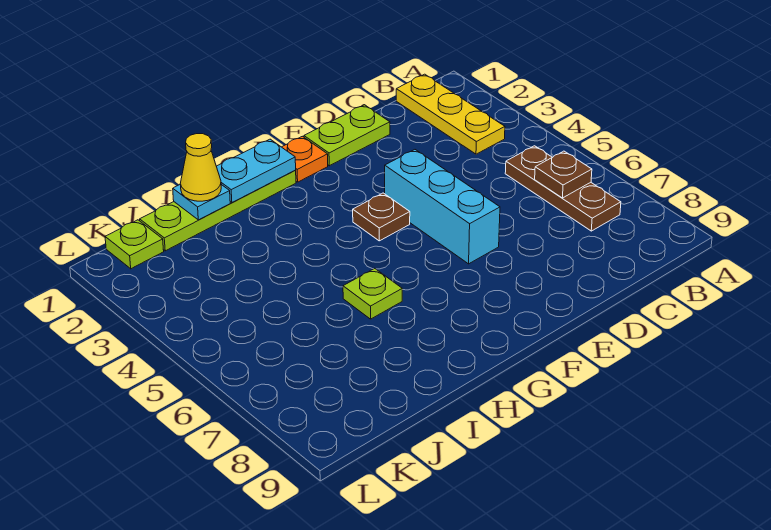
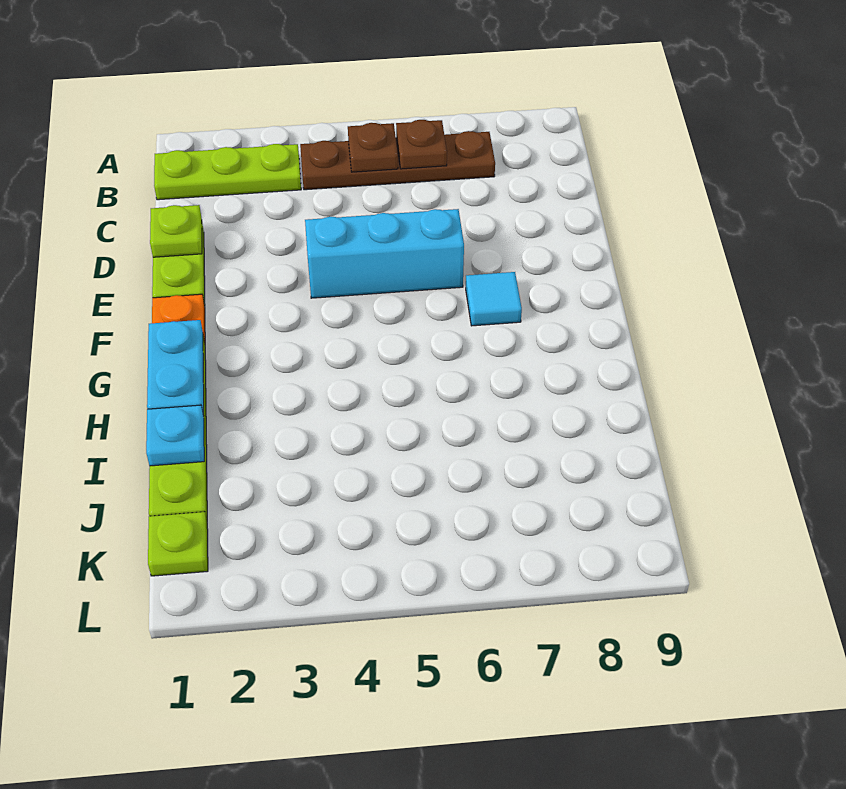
yellow 1x3 plate [396,74,505,154] -> lime 1x3 plate [154,144,301,200]
brown 1x3 plate [505,146,621,231] -> brown 1x4 plate [300,131,495,190]
brown 1x1 plate [353,193,410,241] -> brown 1x1 plate moved to [348,123,398,172]
none -> cyan 1x1 tile [466,272,522,326]
lime 1x1 plate [343,268,402,319] -> lime 1x1 plate moved to [150,205,202,257]
yellow 1x1 cone [180,134,221,201] -> none

